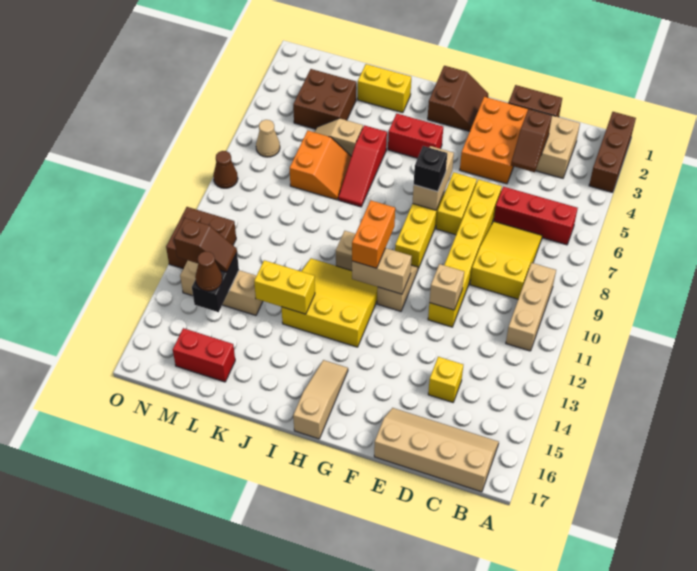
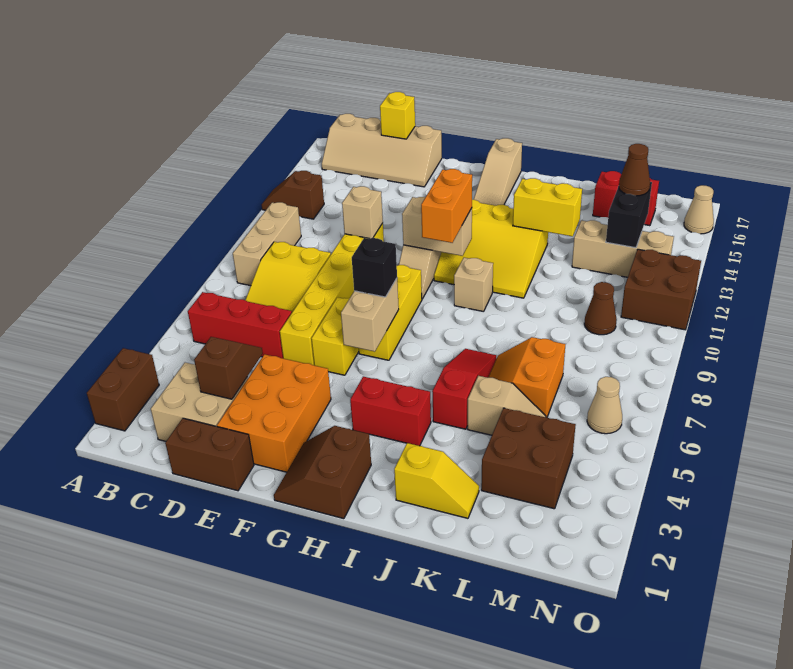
brown 1x3 brick [589,112,636,192] -> brown 1x2 brick [87,348,159,431]
yellow 1x1 brick [428,357,463,402] -> yellow 1x1 brick moved to [380,92,415,139]
yellow 1x2 brick [358,64,411,113] -> yellow 1x2 slope [394,443,479,518]
brown 1x2 slope [174,218,237,272] -> brown 1x2 slope moved to [261,171,324,219]
brown 1x1 cone [213,151,238,188] -> brown 1x1 cone moved to [584,282,617,335]
none -> tan 1x1 cone [684,185,714,234]

